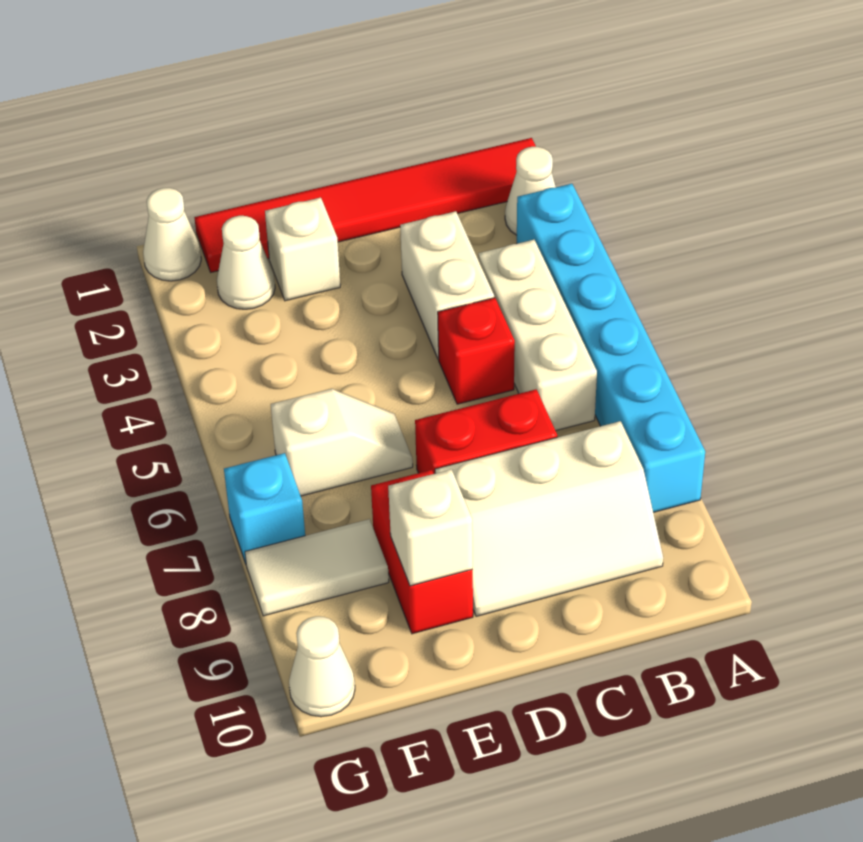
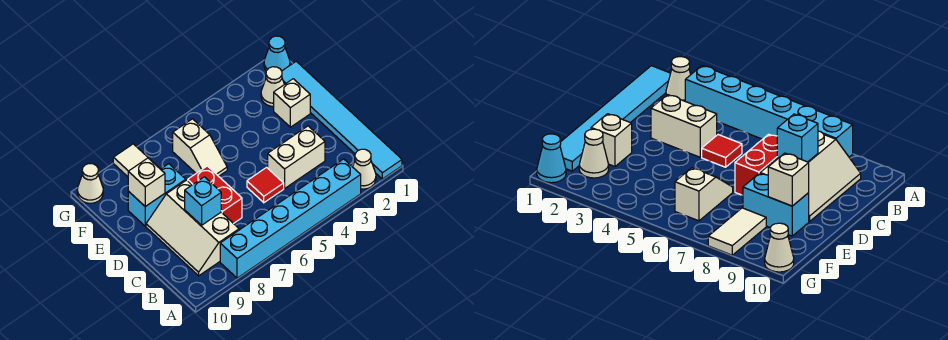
red 1x6 tile [194,138,536,272] -> cyan 1x6 tile [282,61,402,179]
white 1x3 brick [478,240,597,431] -> none
red 1x1 brick [438,298,515,404] -> red 1x1 tile [247,167,284,203]
red 1x2 brick [371,470,473,634] -> cyan 1x2 brick [128,164,186,226]
white 1x1 cone [143,188,201,281] -> cyan 1x1 cone [264,36,290,71]
cyan 1x1 brick [224,453,305,563] -> cyan 1x1 brick moved to [185,177,221,225]

